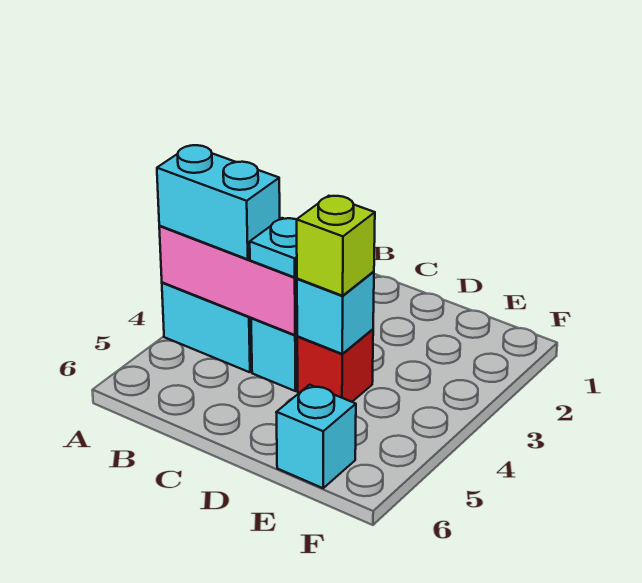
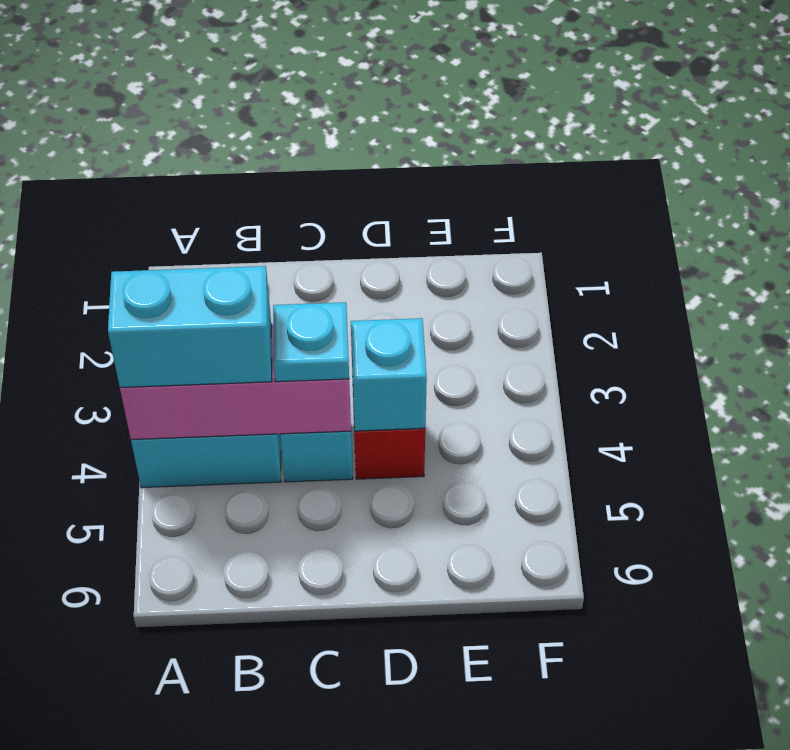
lime 1x1 brick [297,196,375,296] -> none
cyan 1x1 brick [276,385,356,488] -> none

